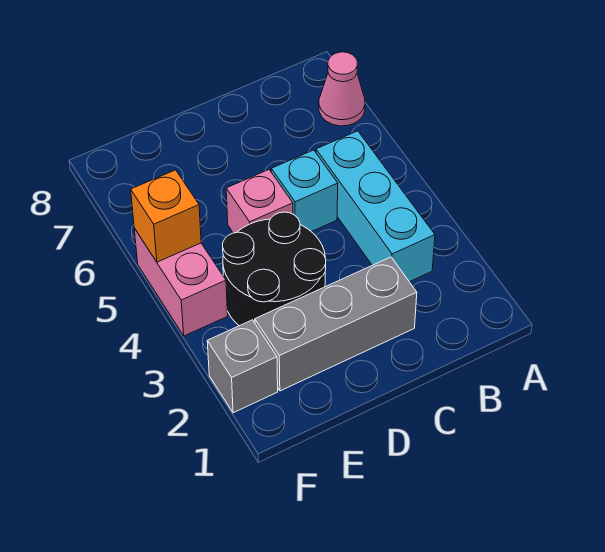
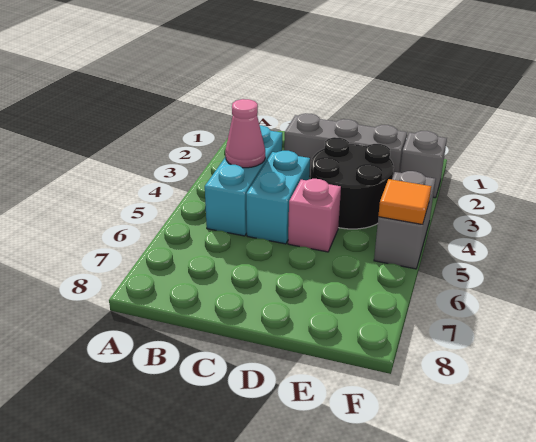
pink 1x1 cone [319,52,365,126] -> pink 1x1 cone moved to [225,99,265,168]
cyan 1x1 brick [271,150,338,232] -> cyan 1x2 brick [246,151,310,244]
pink 1x2 brick [134,228,228,336] -> grey 1x2 brick [374,171,435,269]
orange 1x1 brick [131,170,201,262] -> orange 1x1 tile [378,179,431,225]

